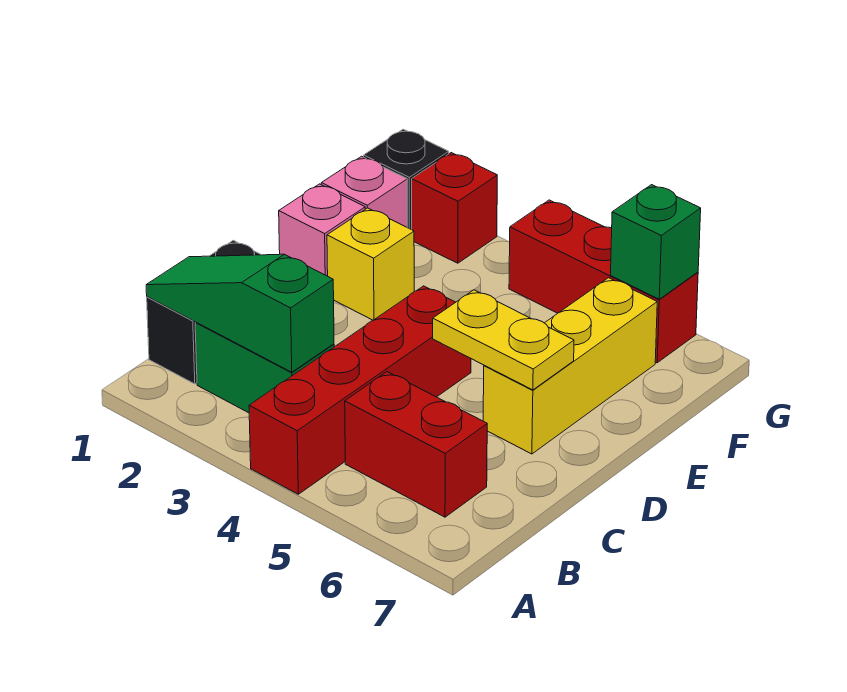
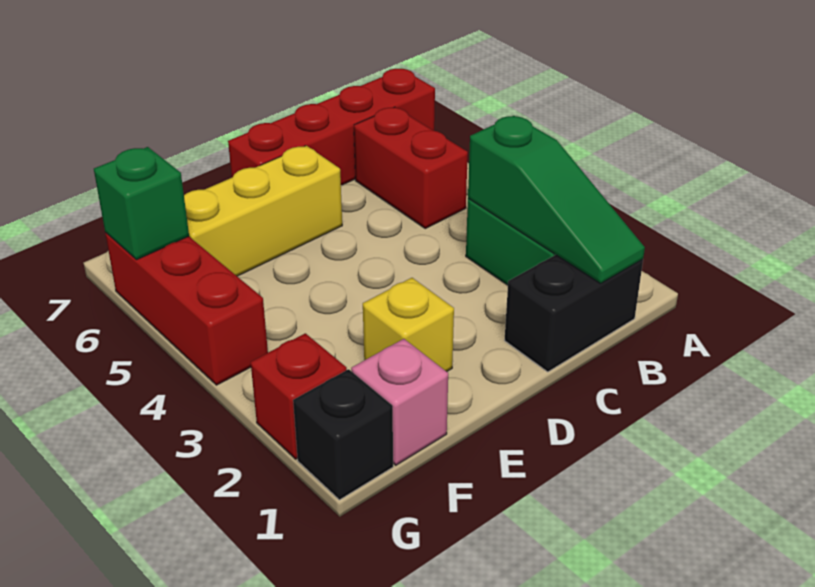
red 1x4 brick [249,286,471,494] -> red 1x4 brick moved to [228,69,435,185]
yellow 1x2 plate [433,290,574,390] -> none
pink 1x1 brick [279,184,365,276] -> none

